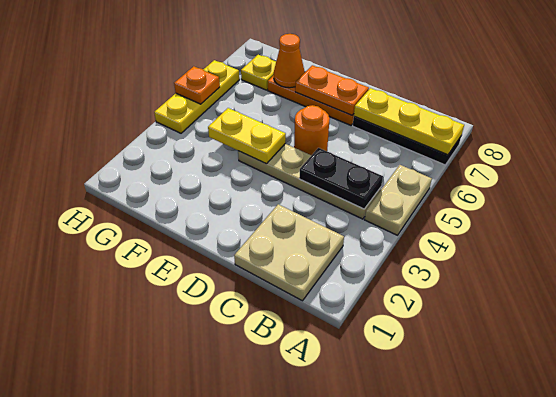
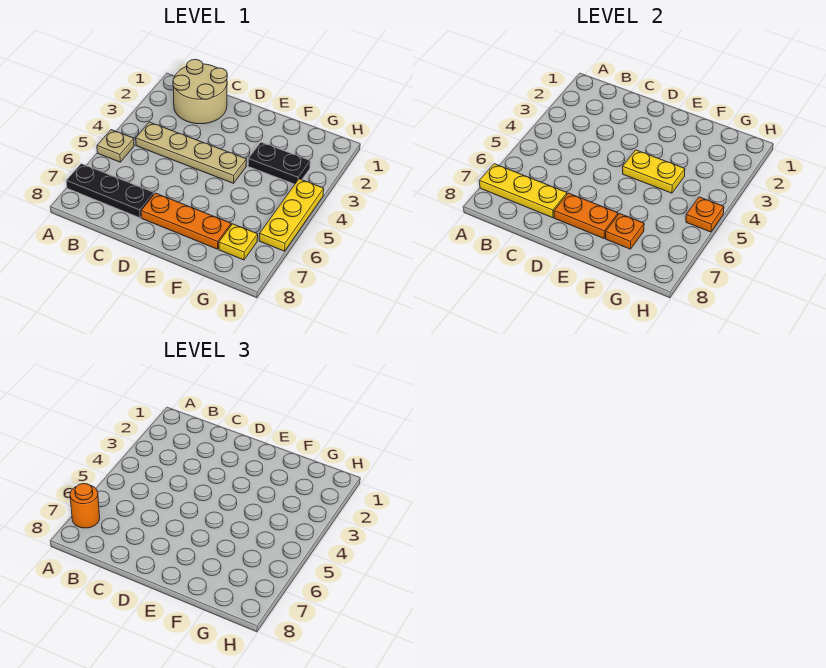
tan 1x2 plate [365,165,432,235] -> tan 1x1 plate [97,130,134,162]
tan 2x2 plate [234,204,344,301] -> tan 2x2 round brick [173,59,227,124]
black 1x2 plate [299,148,383,209] -> black 1x2 plate moved to [248,142,310,184]
orange 1x1 round brick [294,105,330,155] -> orange 1x1 round brick moved to [70,484,100,528]
orange 1x1 cone [274,34,305,88] -> orange 1x1 plate [606,214,644,249]

